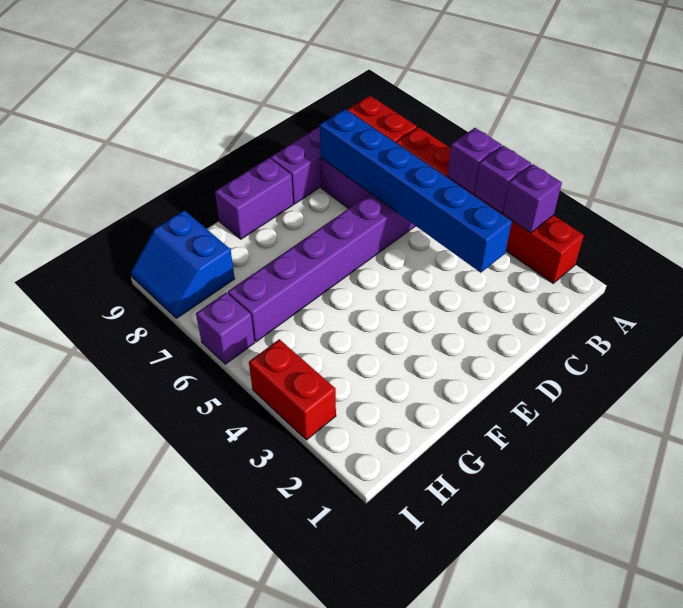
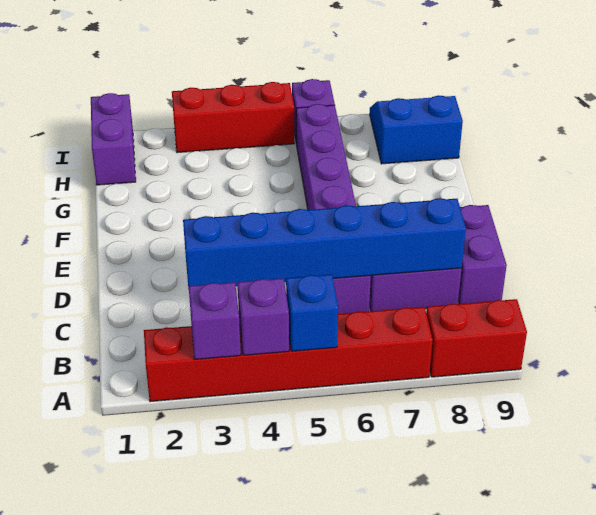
purple 1x1 brick [447,128,502,194] -> blue 1x1 brick [286,274,338,351]
purple 1x2 brick [215,158,293,239] -> purple 1x2 brick moved to [91,93,136,185]
red 1x2 brick [249,339,336,440] -> red 1x3 brick [172,82,294,153]

